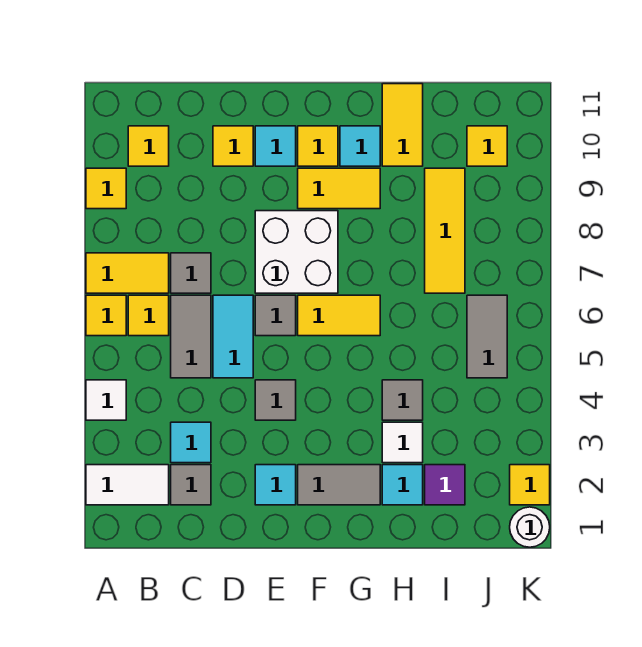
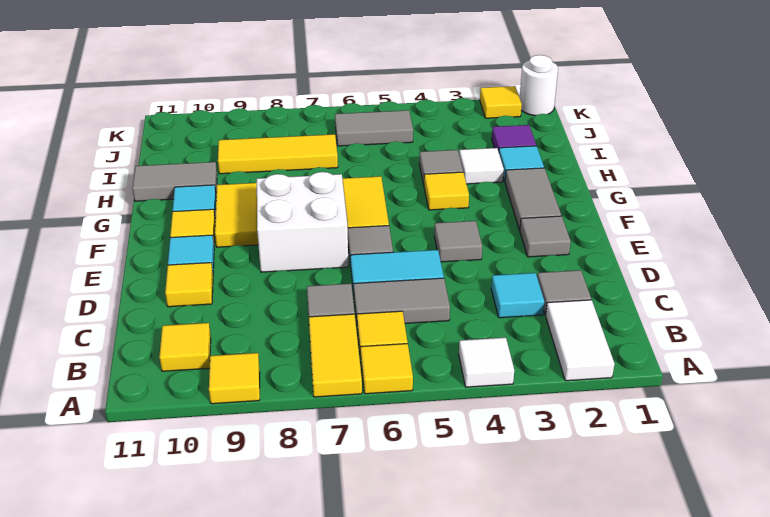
cyan 1x1 tile [255,465,296,505] -> grey 1x1 tile [520,216,571,257]
yellow 1x2 tile [382,84,423,166] -> grey 1x2 tile [133,162,217,201]
yellow 1x1 tile [467,126,507,166] -> yellow 1x1 tile moved to [424,172,469,210]

